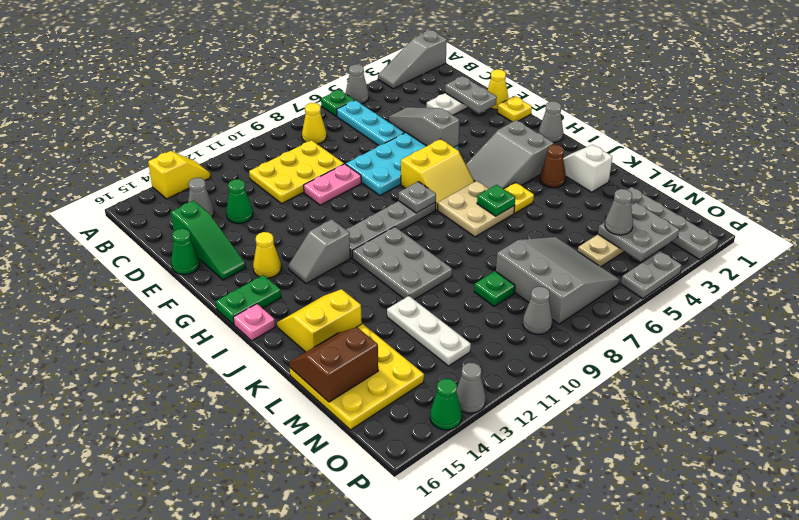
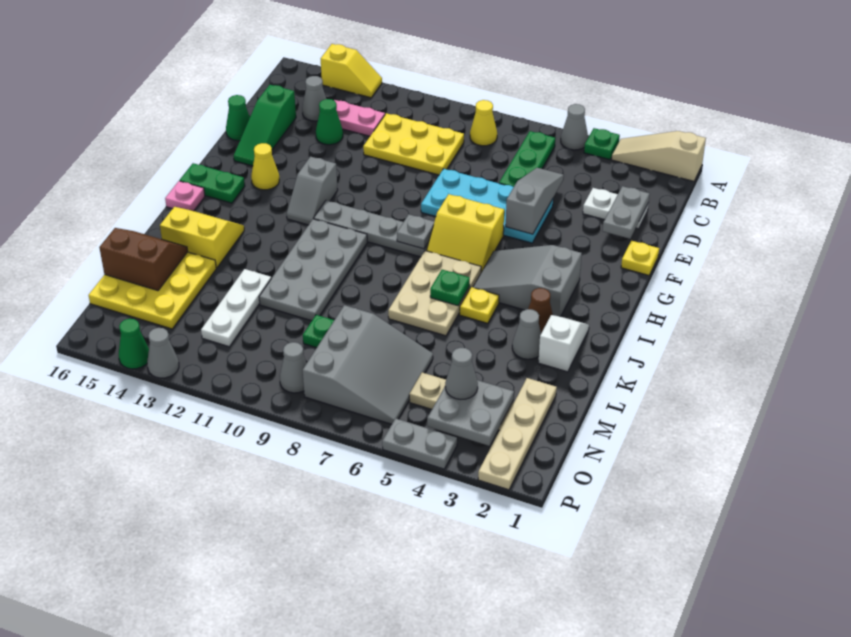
grey 1x3 slope [378,30,447,89] -> tan 1x3 slope [612,131,706,181]
green 1x1 plate [321,90,354,116] -> green 1x1 plate moved to [584,128,620,160]
cyan 1x3 plate [337,100,404,145] -> green 1x3 plate [499,131,555,187]
yellow 1x1 cone [487,69,509,110] -> none
pink 1x2 plate [304,164,361,205] -> pink 1x2 plate moved to [334,100,385,136]
grey 1x1 cone [539,101,563,143] -> grey 1x1 cone moved to [512,309,541,359]
grey 1x2 slope [288,219,350,284] -> grey 1x2 slope turned to [287,156,338,225]
tan 2x2 plate [438,181,515,237] -> tan 2x3 plate [388,251,481,336]
grey 2x3 plate [352,227,452,300] -> grey 2x4 plate [259,219,367,321]
grey 1x4 plate [628,187,718,260] -> tan 1x4 plate [478,378,557,490]

